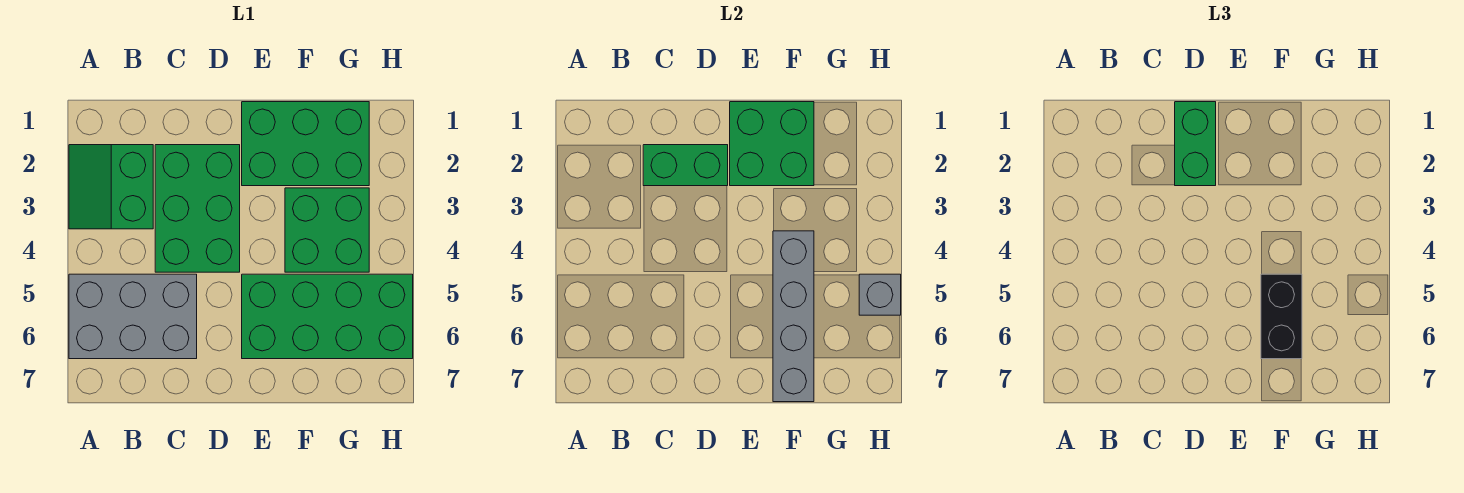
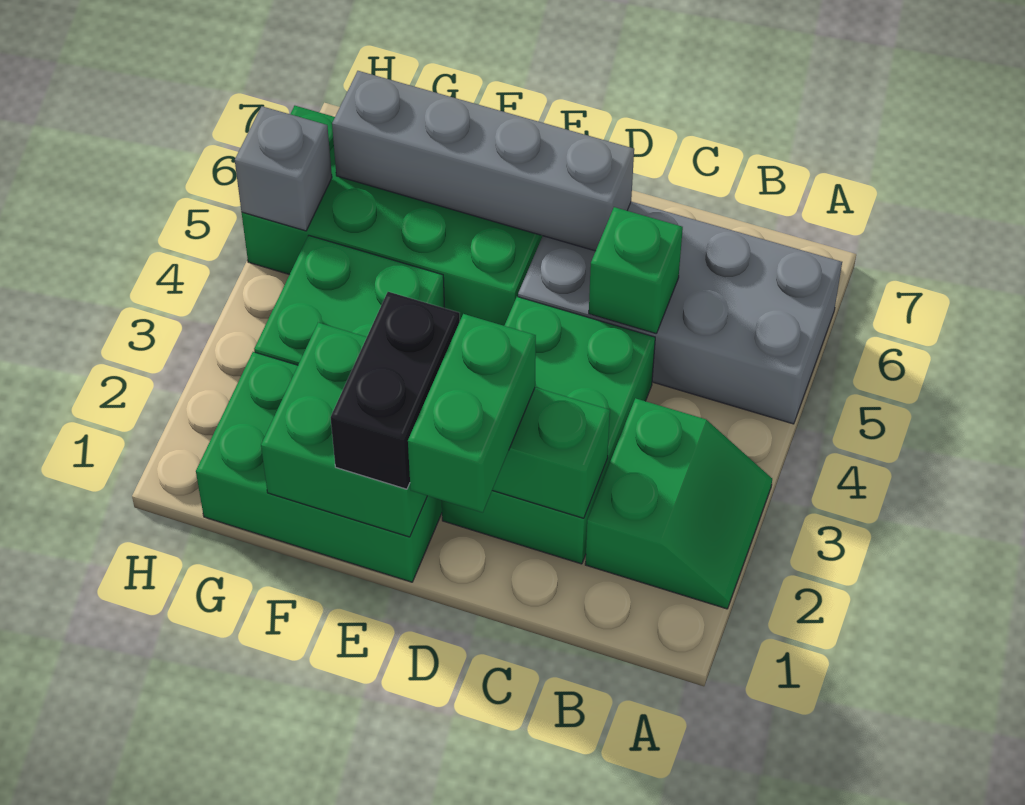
grey 2x3 brick [69,274,197,359] -> grey 2x4 brick [518,202,842,424]
none -> green 1x1 brick [589,207,683,333]
grey 1x4 brick [773,231,814,402] -> grey 1x4 brick turned to [332,71,634,251]
black 1x2 brick [1261,274,1302,359] -> black 1x2 brick moved to [331,292,460,489]

